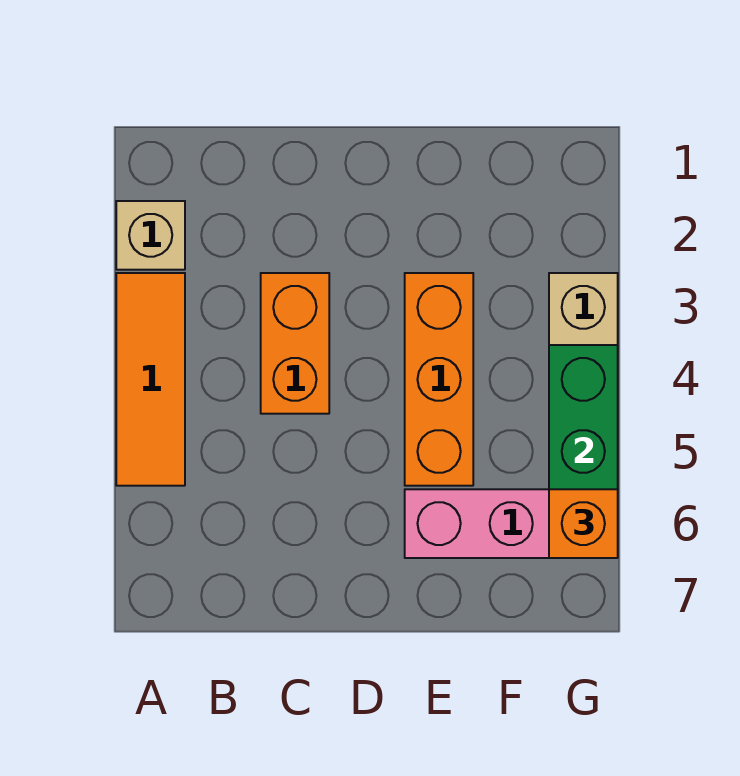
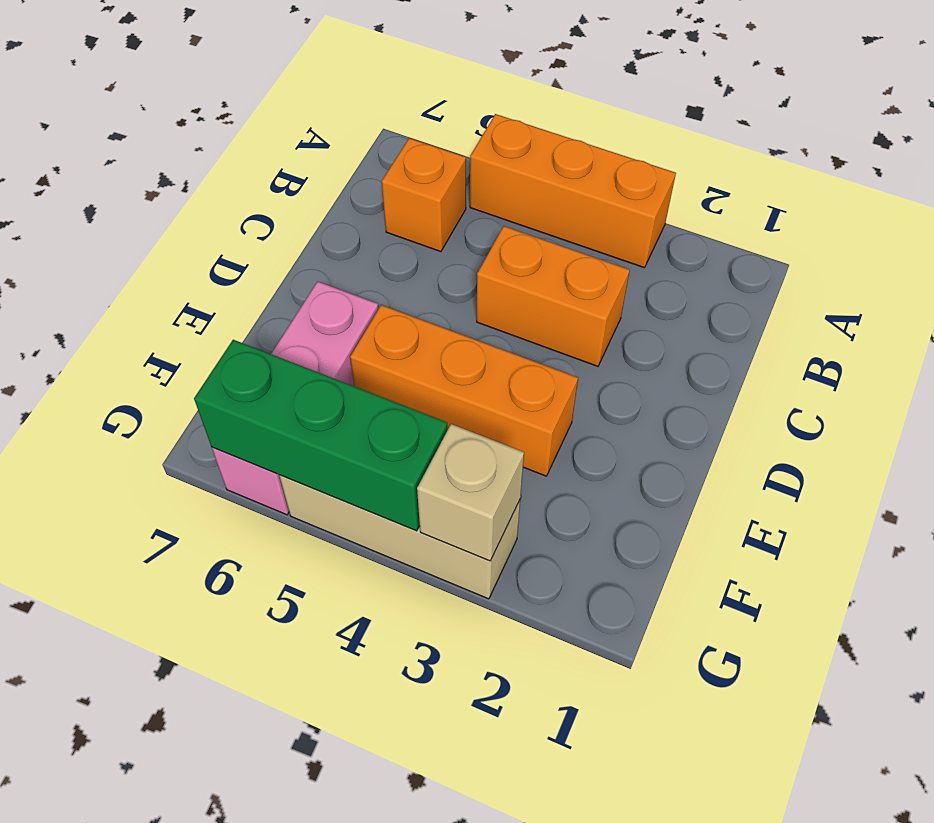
tan 1x1 brick [116,201,185,270] -> tan 1x1 brick moved to [417,424,524,561]
orange 1x3 tile [116,273,185,486] -> orange 1x3 brick [470,114,676,268]
orange 1x1 brick [549,489,618,558] -> orange 1x1 brick moved to [382,138,466,252]

